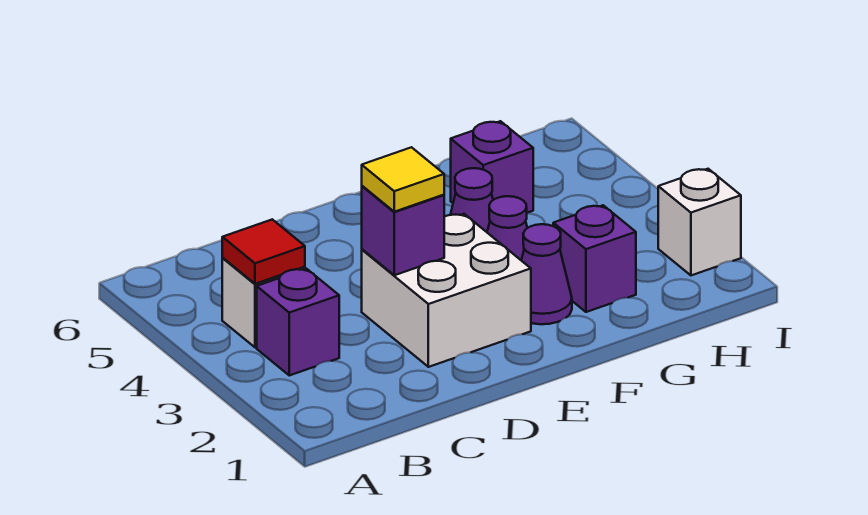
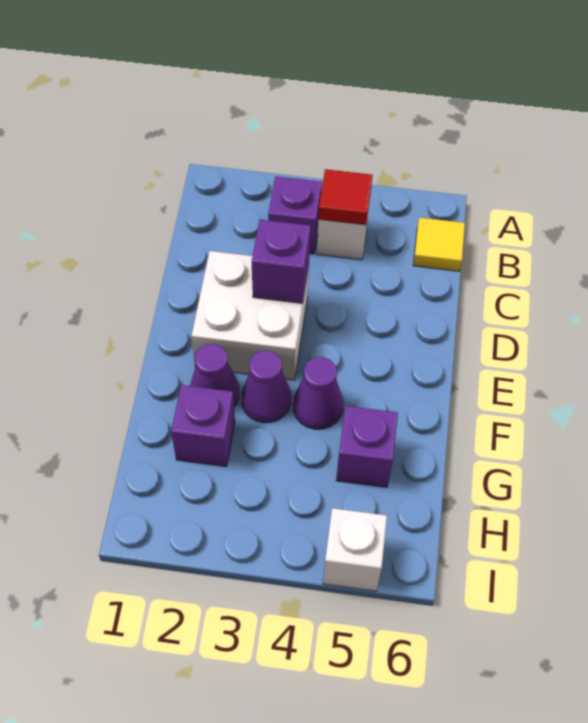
yellow 1x1 tile [362,147,444,212] -> yellow 1x1 tile moved to [413,218,465,271]
white 1x1 brick [658,169,741,275] -> white 1x1 brick moved to [323,508,387,591]

